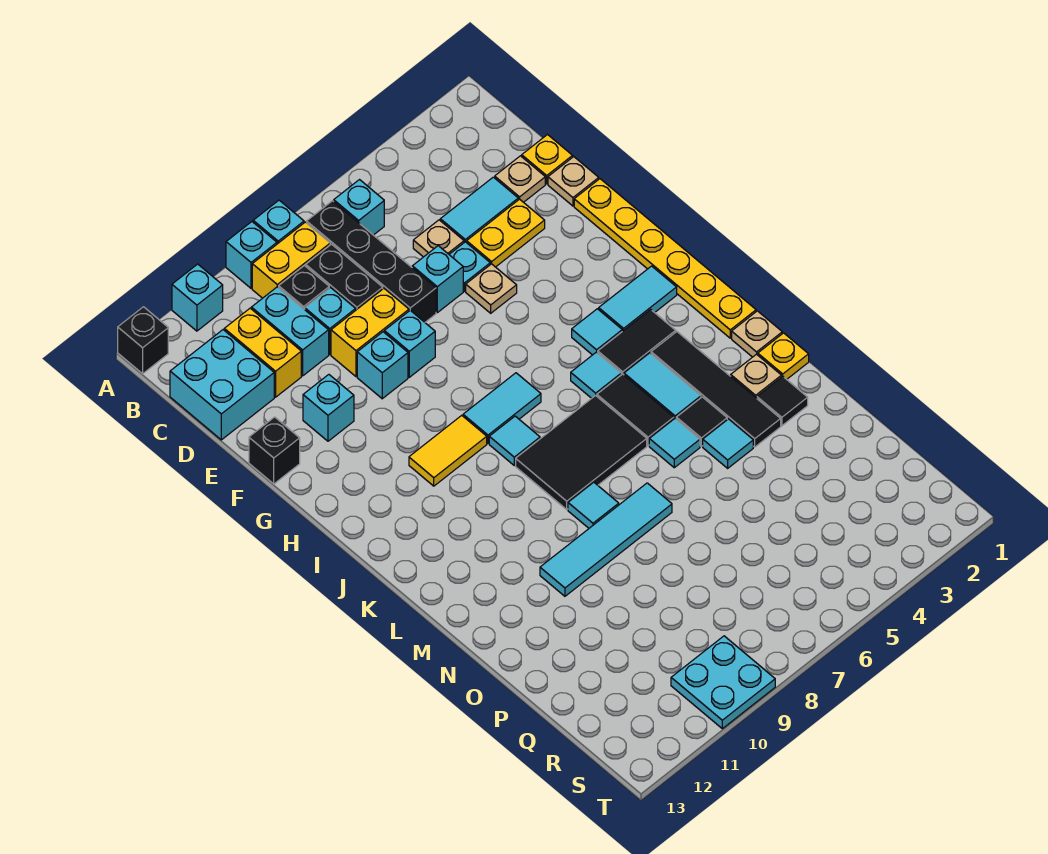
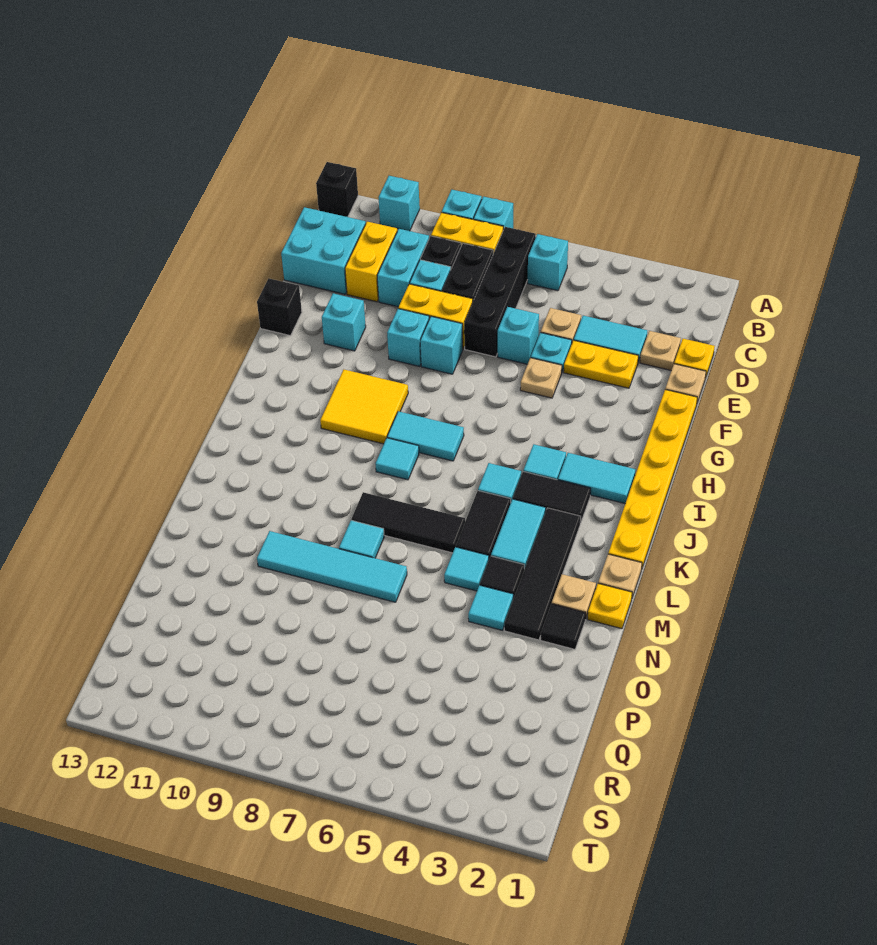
yellow 1x2 tile [409,415,487,486] -> yellow 2x2 tile [320,370,408,444]
black 2x3 tile [516,395,647,509] -> black 1x3 tile [351,492,465,553]
cyan 2x2 plate [671,636,775,729] -> none

